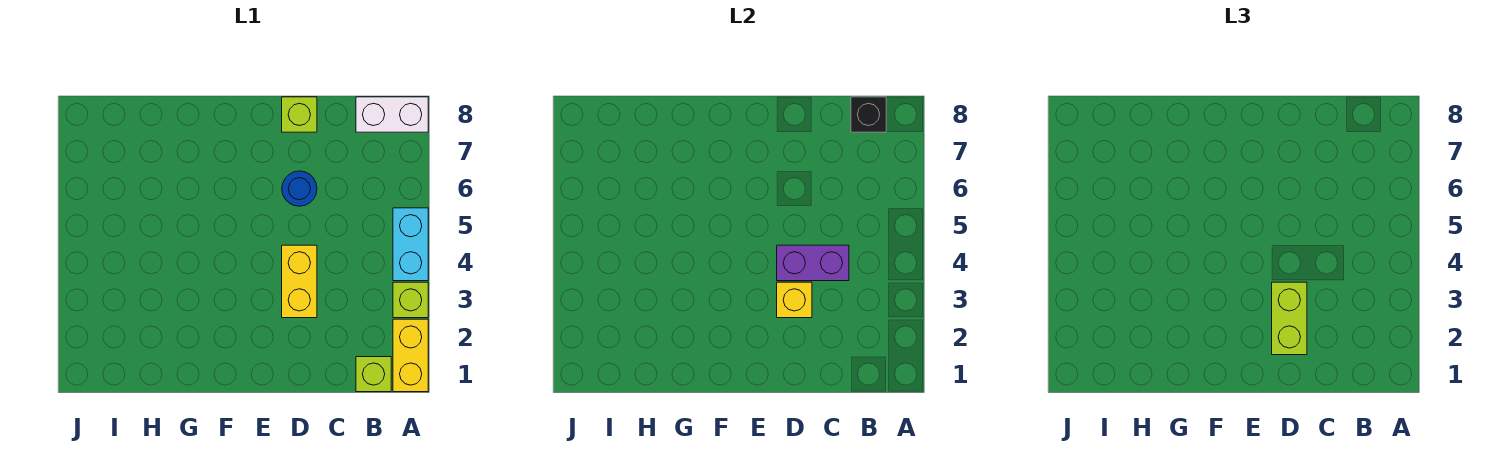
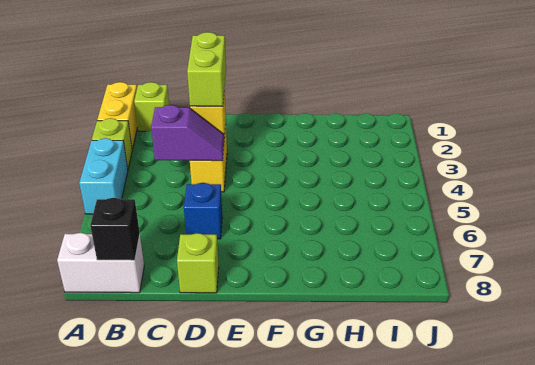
purple 1x2 brick [777,245,849,281] -> purple 1x2 slope [151,105,224,161]
blue 1x1 round brick [282,171,317,206] -> blue 1x1 brick [184,183,222,239]

